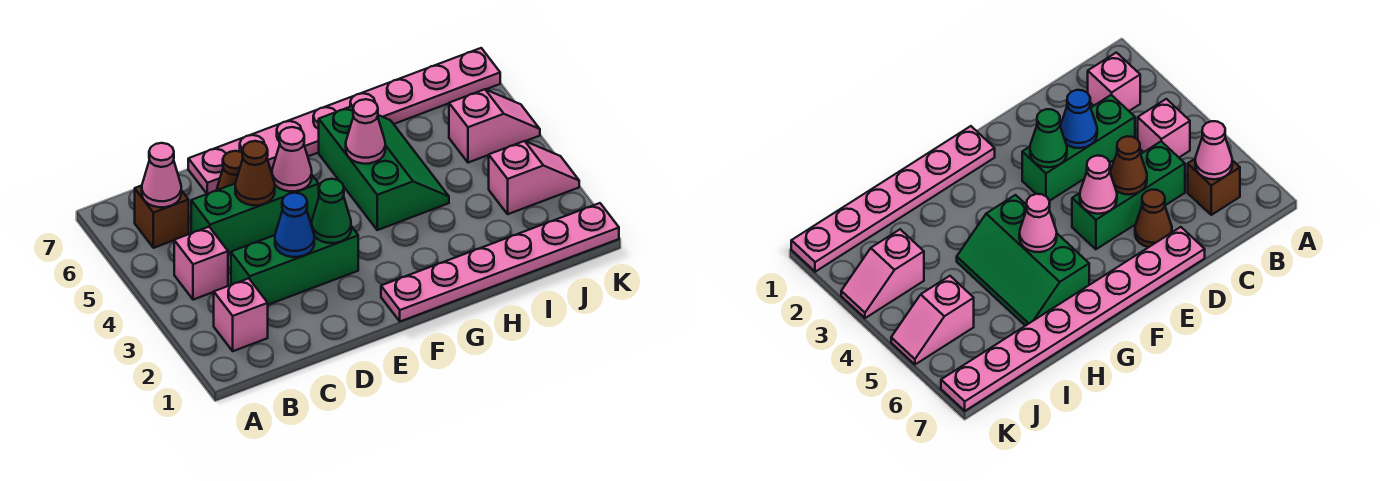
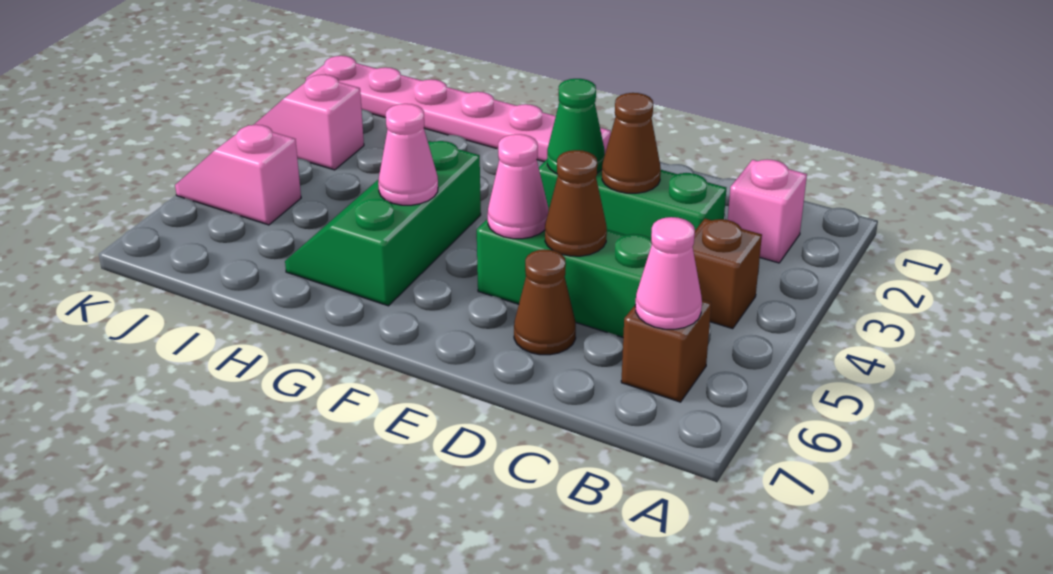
pink 1x1 brick [174,227,228,300] -> brown 1x1 brick [693,219,762,329]
blue 1x1 cone [275,193,314,257] -> brown 1x1 cone [602,93,661,193]
pink 1x8 plate [188,48,500,194] -> none

